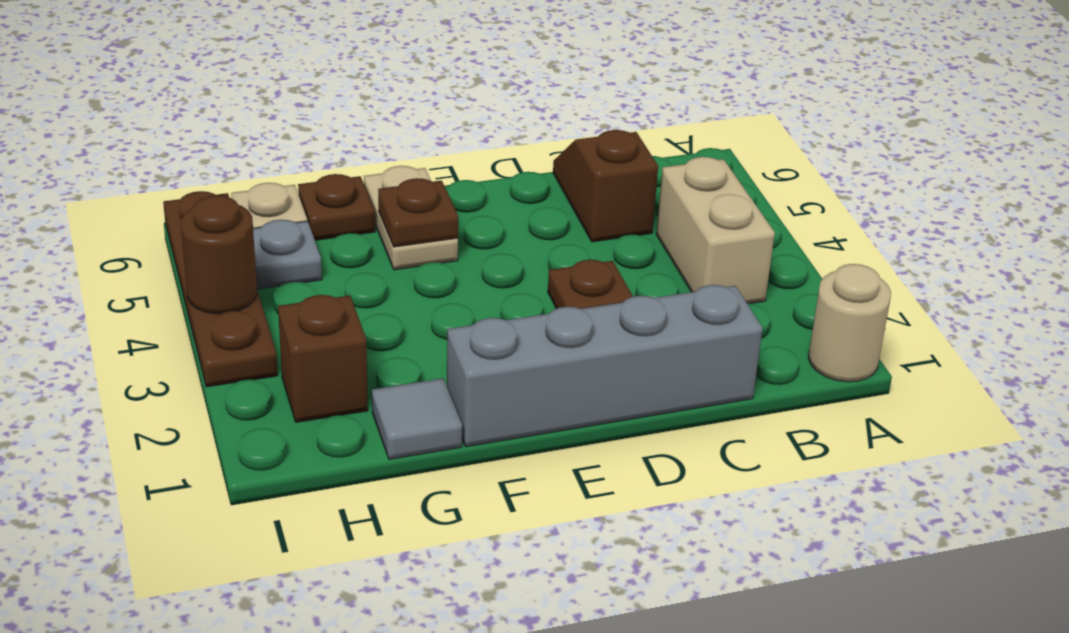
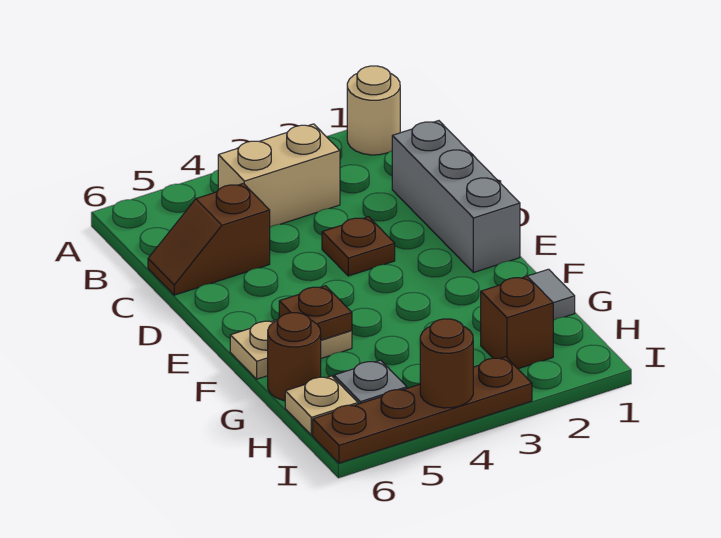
grey 1x4 brick [447,285,763,447] -> grey 1x3 brick [392,121,520,272]
brown 1x1 plate [298,174,375,240] -> brown 1x1 round brick [268,313,321,401]

